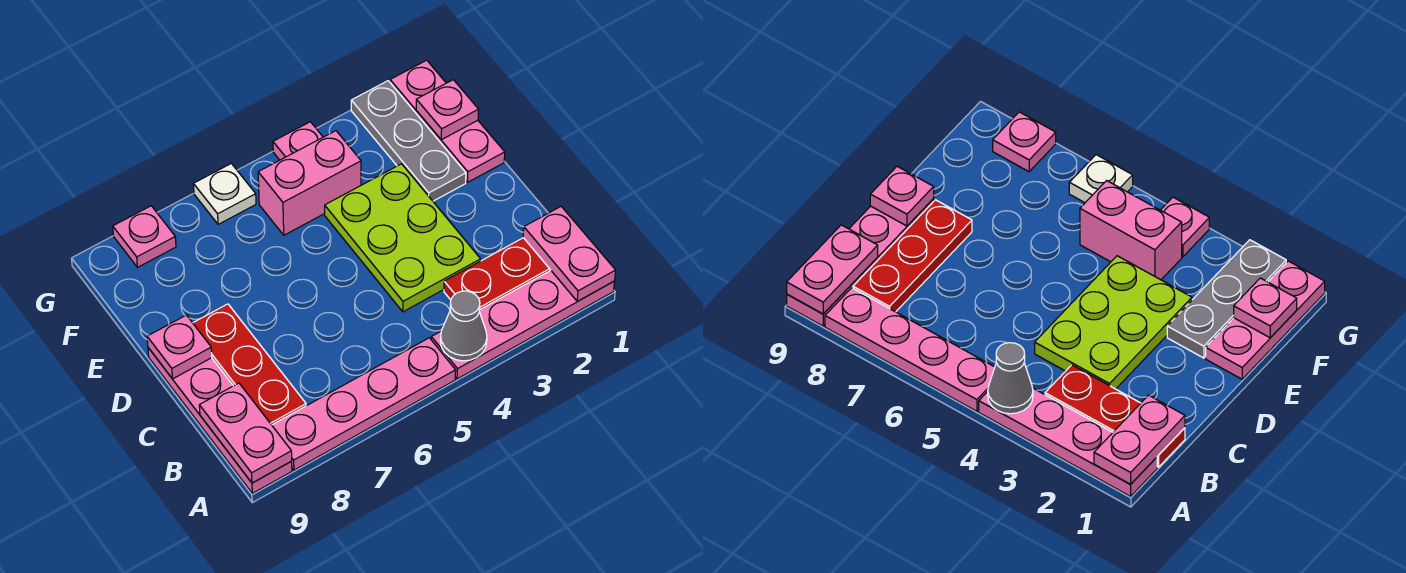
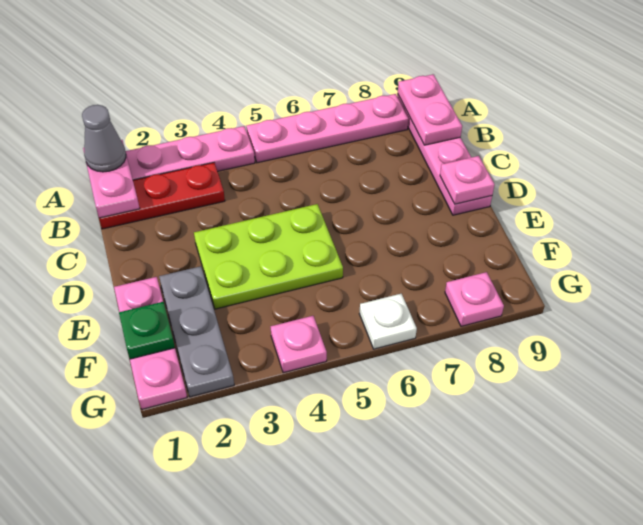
grey 1x1 cone [440,291,487,361] -> grey 1x1 cone moved to [82,105,126,172]
red 1x3 plate [193,304,306,425] -> none
lime 2x3 plate [325,164,481,312] -> lime 2x3 plate turned to [194,204,343,309]
pink 1x1 plate [416,80,479,140] -> green 1x1 plate [119,302,175,359]
pink 1x2 brick [258,131,361,235] -> none

